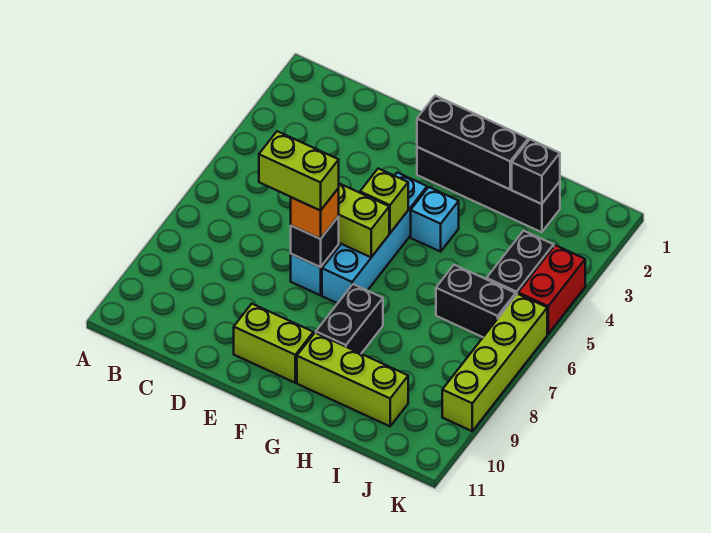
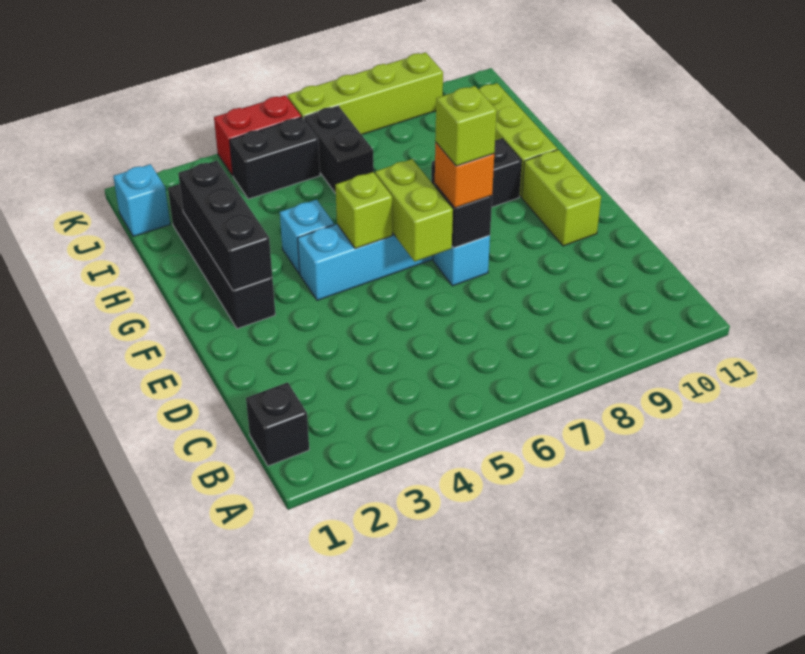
lime 1x2 brick [259,131,339,211] -> lime 1x1 brick [435,86,497,166]
black 1x1 brick [512,139,560,204] -> black 1x1 brick moved to [246,382,309,466]
none -> cyan 1x1 brick [113,164,170,237]

